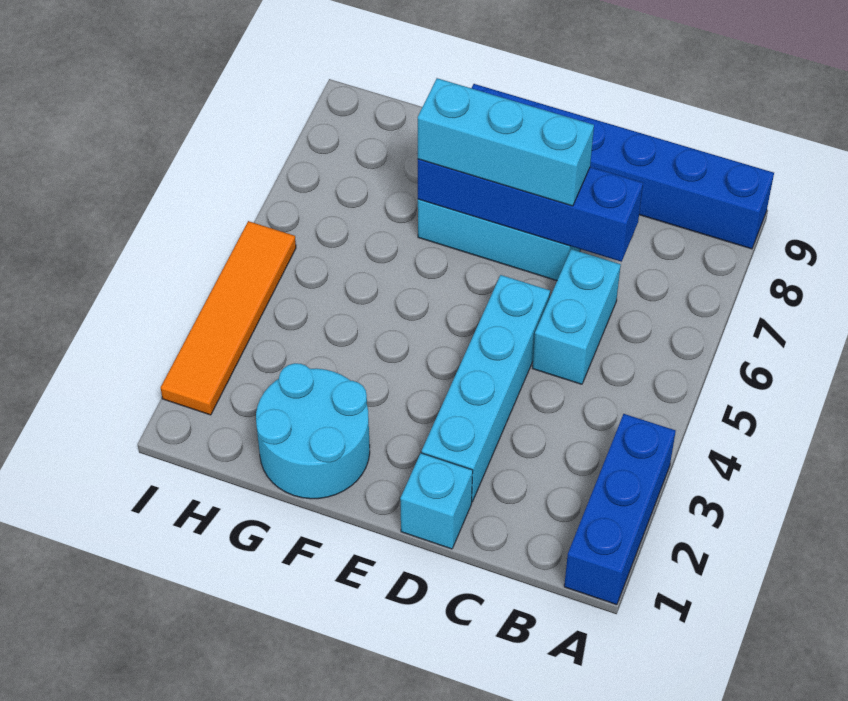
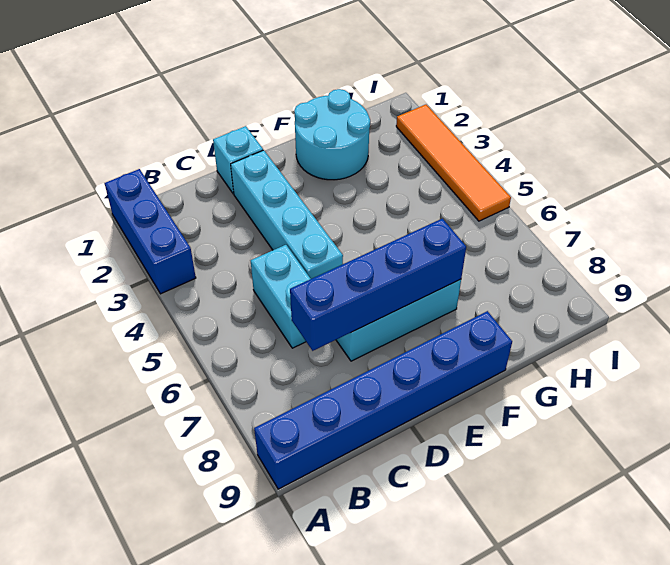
cyan 1x3 brick [418,78,594,206] -> none

